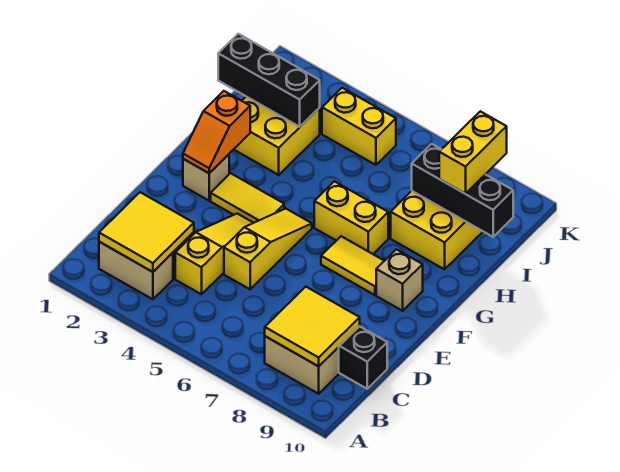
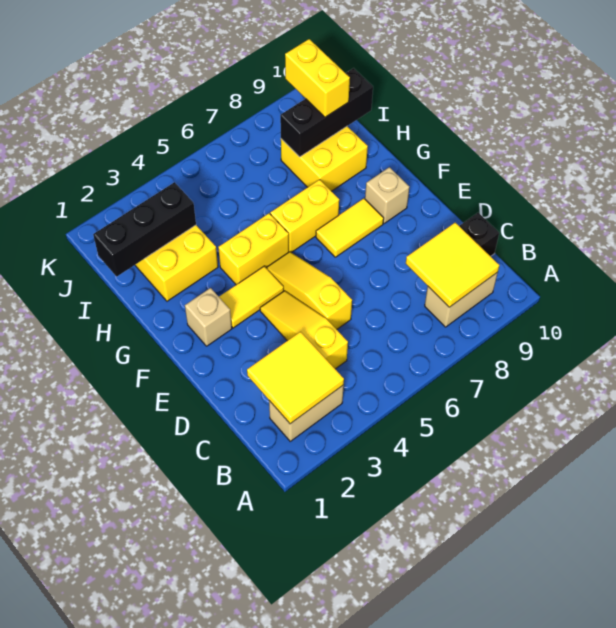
orange 1x2 slope [183,91,250,173] -> none
yellow 1x2 brick [322,88,396,165] -> yellow 1x2 brick moved to [218,213,289,285]

